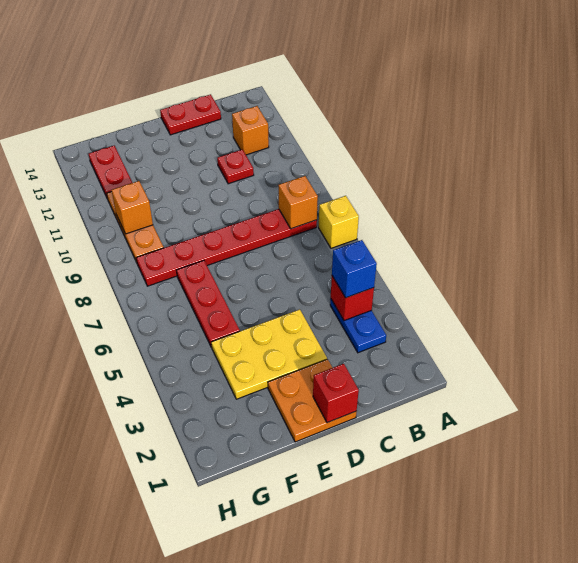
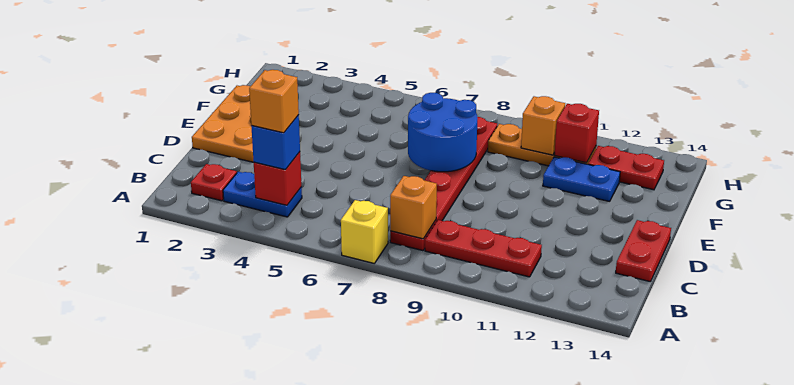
orange 1x1 brick [232,106,269,155] -> orange 1x1 brick moved to [249,70,299,133]
red 1x1 plate [217,150,254,184] -> red 1x1 plate moved to [191,164,237,201]
orange 2x2 plate [268,359,357,442] -> orange 2x3 plate [192,85,253,162]
red 1x1 brick [313,364,359,423] -> red 1x1 brick moved to [555,104,599,163]
yellow 2x3 plate [211,309,327,399] -> none
none -> blue 2x2 round brick [408,93,478,172]
red 1x3 plate [176,261,240,347] -> red 1x3 plate moved to [425,220,542,277]
none -> blue 1x2 plate [543,157,620,201]

